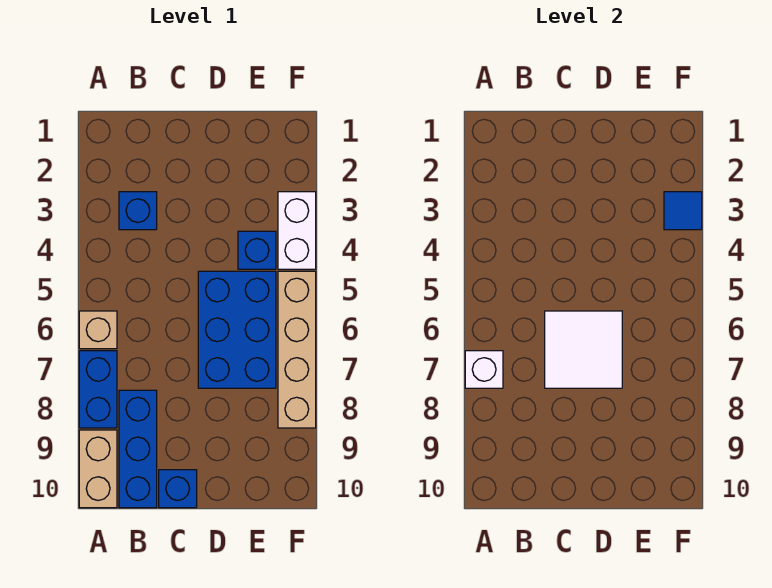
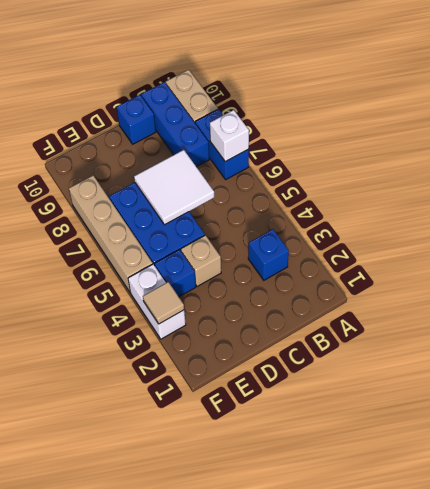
tan 1x1 brick [79,311,117,349] -> tan 1x1 brick moved to [181,235,221,286]
blue 1x1 tile [664,192,702,230] -> tan 1x1 tile [143,282,184,324]

